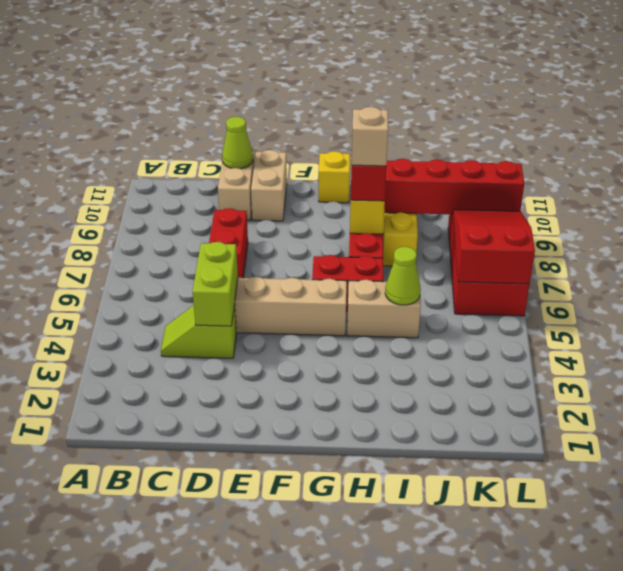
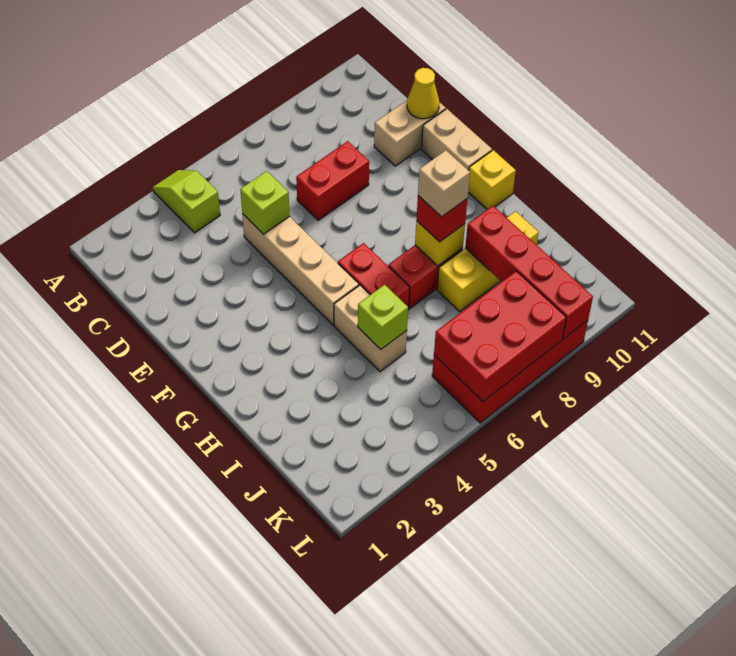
lime 1x2 slope [161,304,237,358] -> lime 1x2 slope moved to [153,170,220,233]
lime 1x2 brick [193,242,238,326] -> lime 1x1 brick [240,171,290,234]
lime 1x1 cone [222,116,253,169] -> yellow 1x1 cone [407,68,439,119]
tan 1x2 brick [251,150,287,221] -> tan 1x2 brick turned to [422,109,492,171]
lime 1x1 cone [385,247,421,305] -> lime 1x1 brick [358,285,408,349]
red 2x3 slope [453,209,535,284] -> red 2x3 brick [434,271,566,401]

